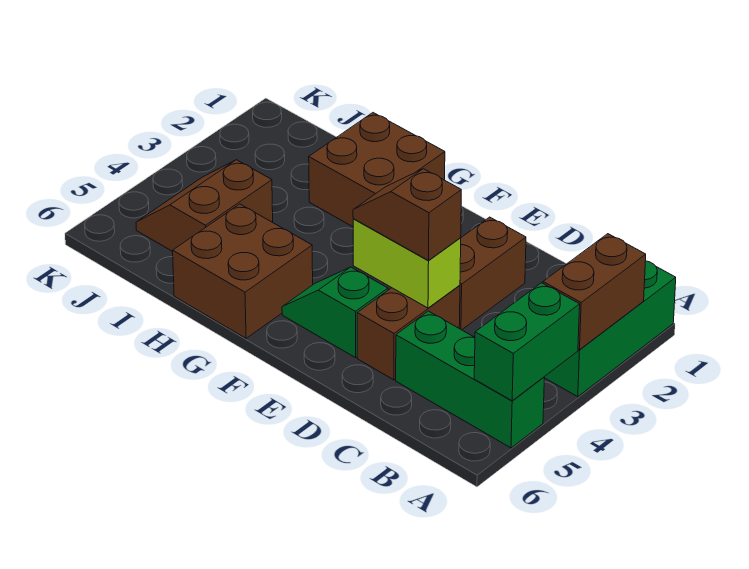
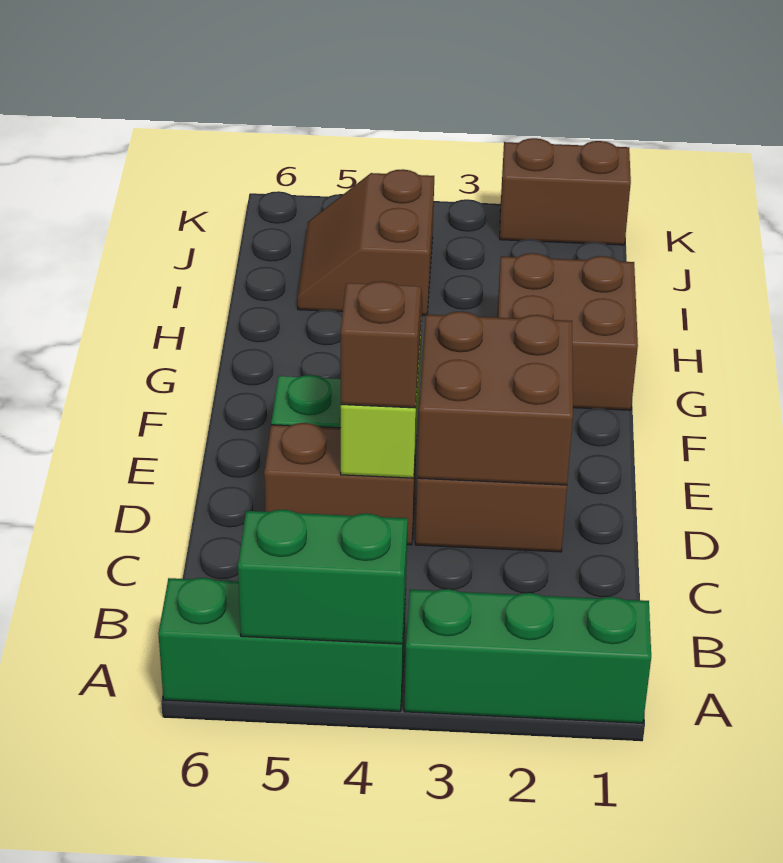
brown 1x2 brick [543,234,646,350] -> brown 1x2 brick moved to [500,138,631,245]
green 1x3 brick [396,311,544,448] -> green 1x3 brick turned to [158,578,406,712]
brown 2x2 brick [173,204,313,338] -> brown 2x2 brick moved to [417,311,573,485]
brown 2x2 slope [136,160,273,252] -> brown 2x2 slope turned to [297,169,434,315]

